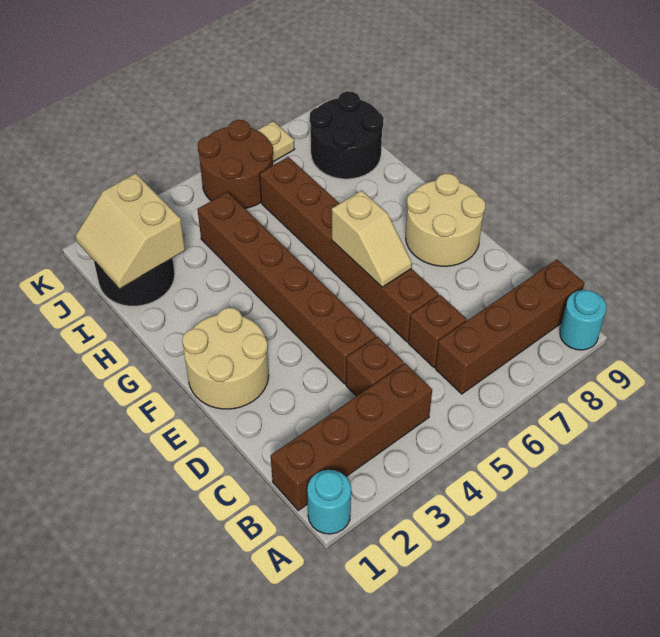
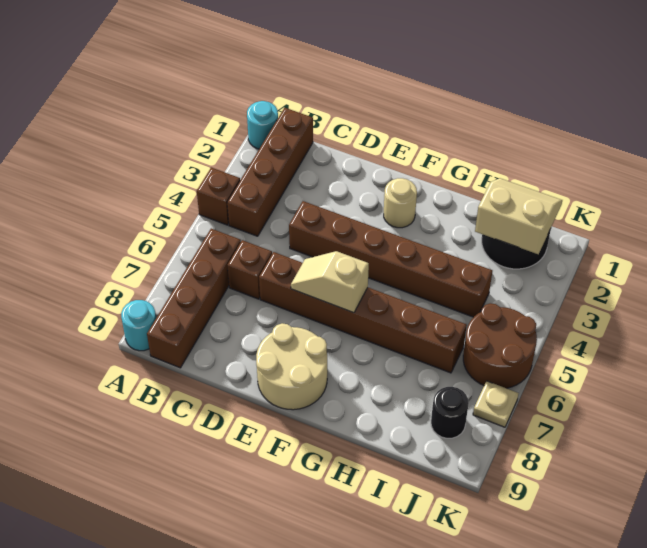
brown 1x1 brick [346,336,404,396] -> brown 1x1 brick moved to [197,168,240,225]
tan 2x2 round brick [182,308,269,409] -> tan 1x1 round brick [384,178,417,228]
black 2x2 round brick [310,91,384,179] -> black 1x1 round brick [431,387,469,438]

